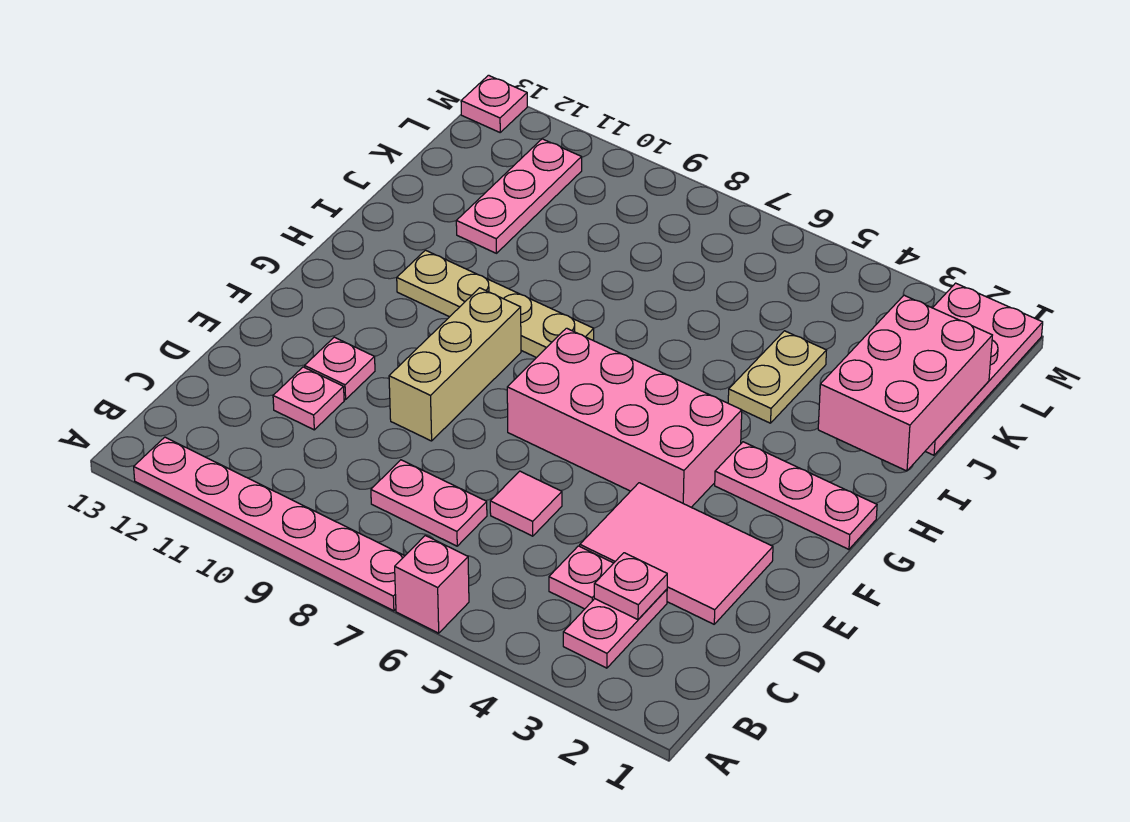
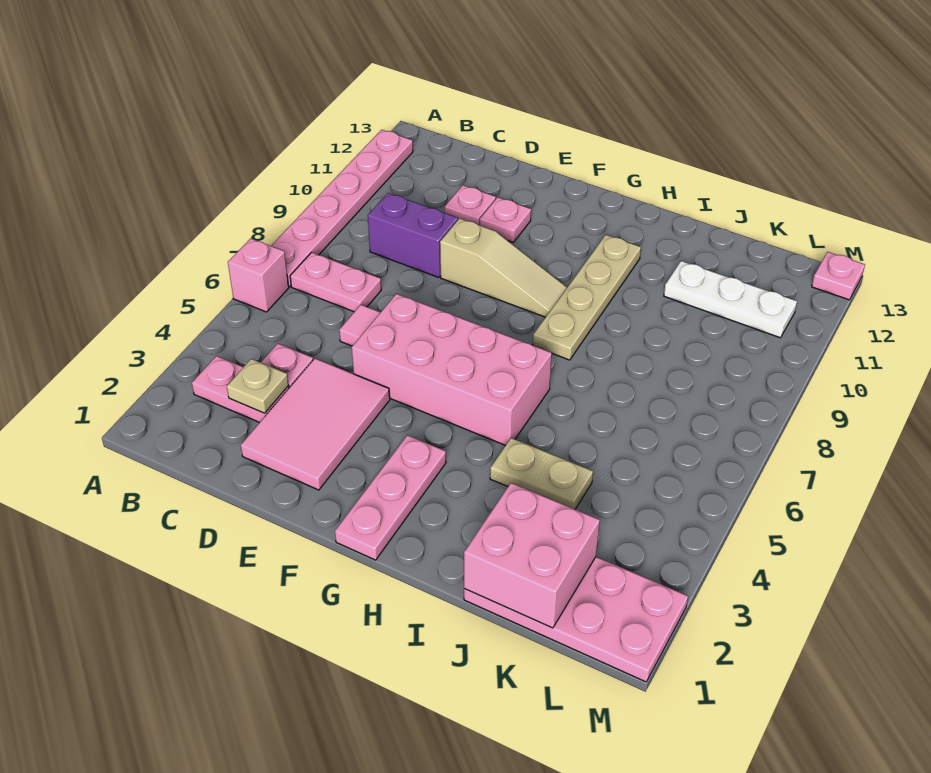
pink 1x1 plate [594,553,667,620] -> tan 1x1 plate [227,359,289,413]
pink 1x2 plate [371,460,487,546] -> pink 1x2 plate turned to [290,252,381,312]
none -> purple 1x2 brick [368,193,458,278]
tan 1x3 brick [389,288,521,441] -> tan 1x3 slope [440,218,567,317]
pink 2x4 brick [507,328,742,507] -> pink 2x4 brick turned to [352,294,552,446]
pink 2x3 brick [818,295,992,471] -> pink 2x2 brick [464,483,600,628]
pink 1x3 plate [456,139,582,253] -> white 1x3 plate [664,261,797,338]

